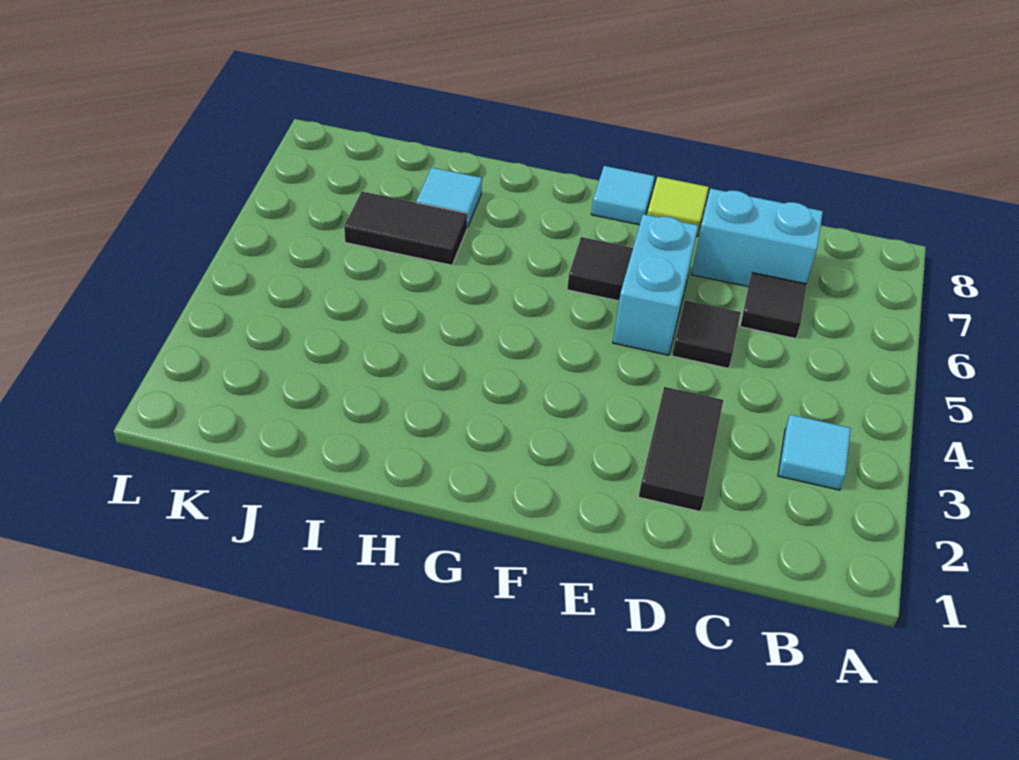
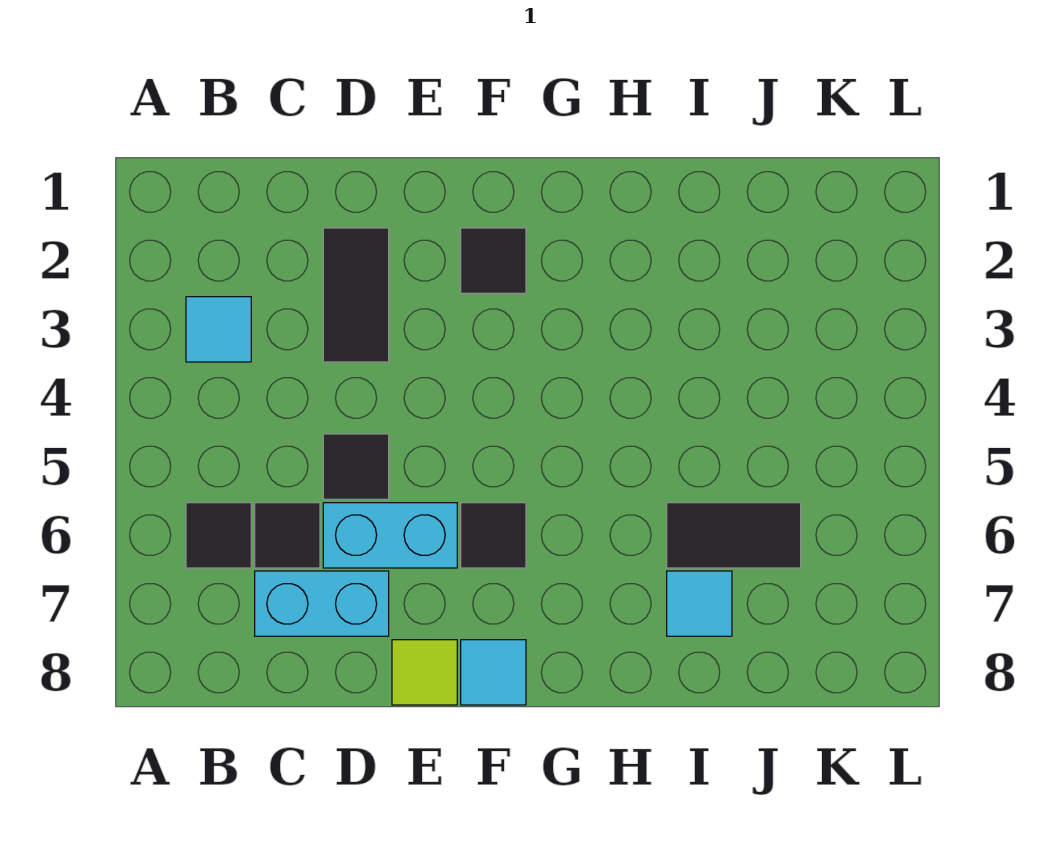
none -> black 1x1 tile [186,503,251,568]
cyan 1x2 brick [613,214,698,355] -> cyan 1x2 brick turned to [323,503,457,568]
none -> black 1x1 tile [461,228,526,293]

